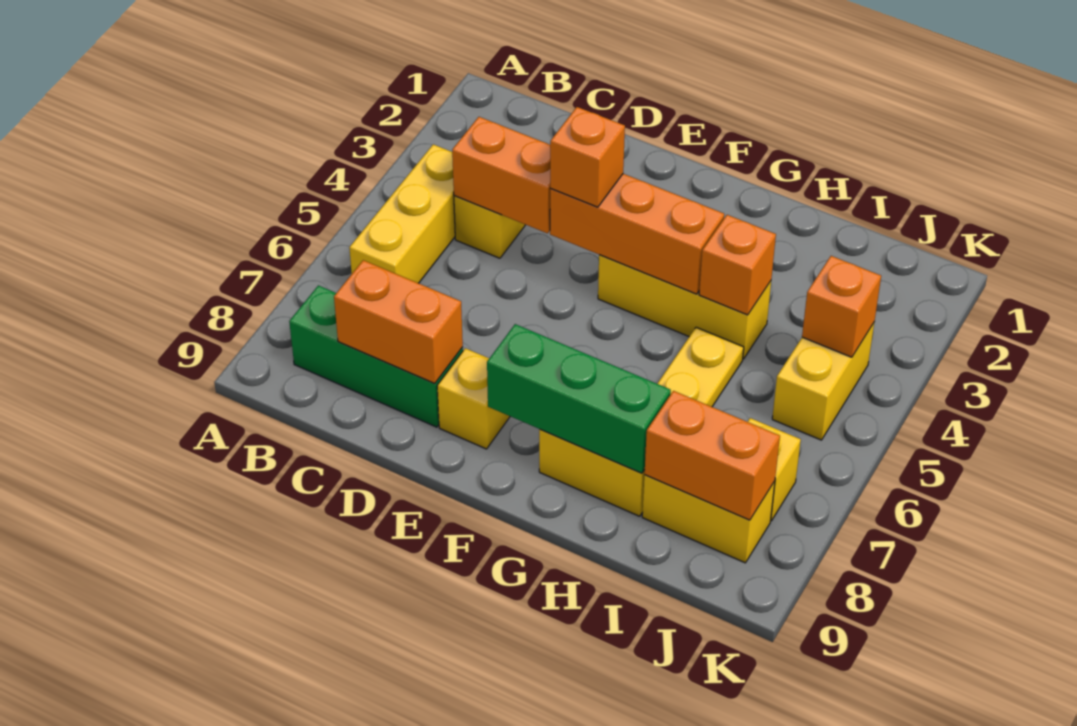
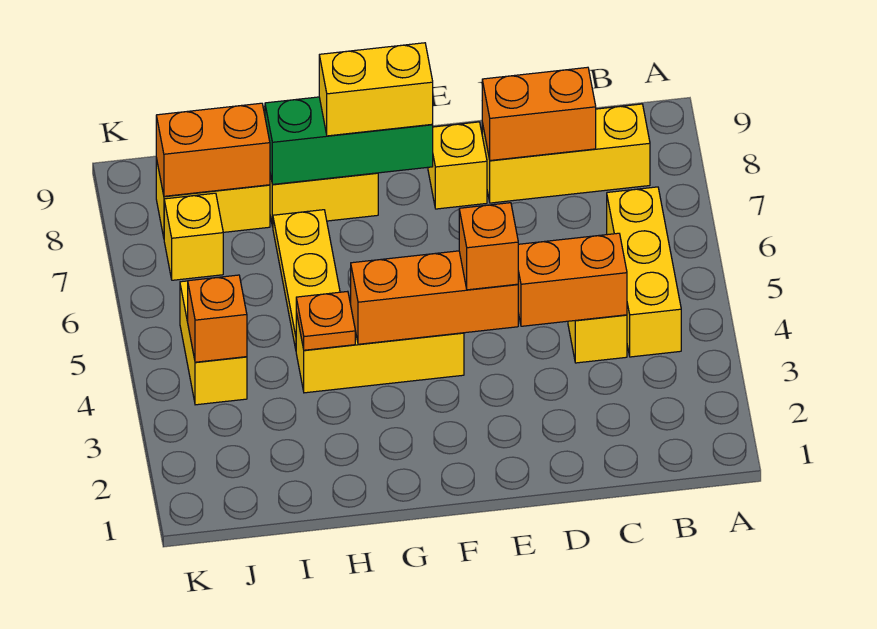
green 1x3 brick [289,285,463,427] -> yellow 1x3 brick [482,104,650,203]
none -> yellow 1x2 brick [319,43,433,136]
orange 1x1 brick [699,215,776,315] -> orange 1x1 plate [296,291,355,350]

